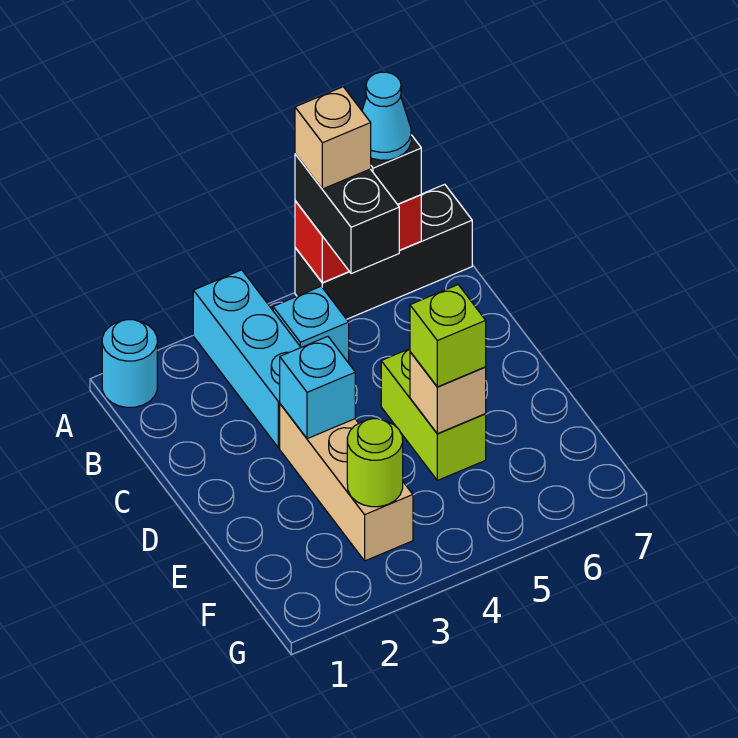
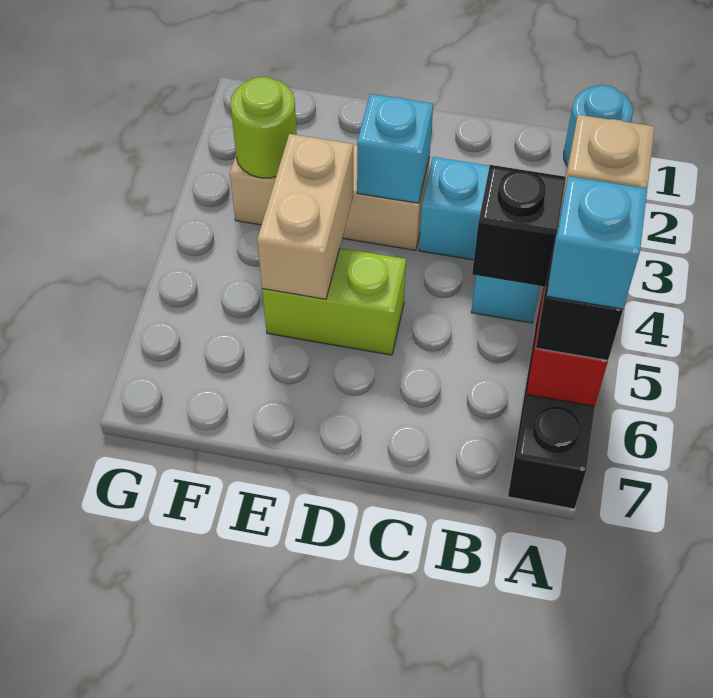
cyan 1x1 cone [362,72,411,160] -> cyan 1x1 brick [546,176,647,309]
tan 1x1 brick [410,352,486,434] -> tan 1x2 brick [257,134,353,299]
lime 1x1 brick [410,285,486,387] -> none

